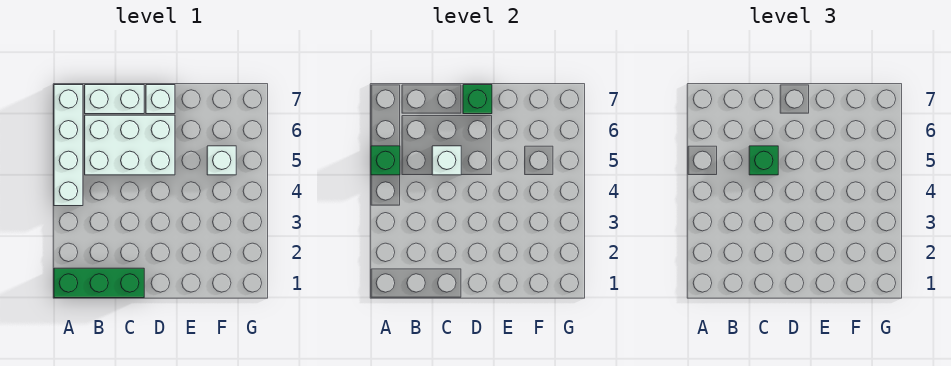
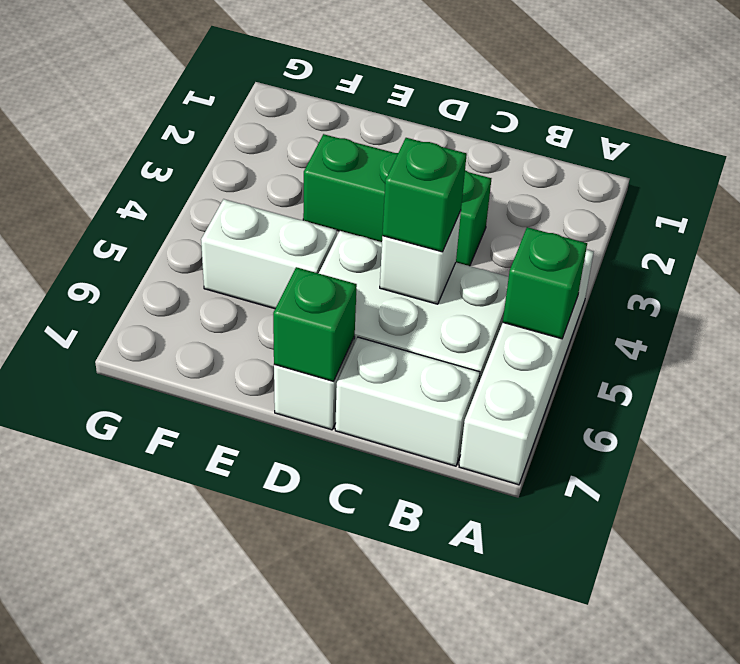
green 1x3 brick [54,268,144,298] -> green 1x3 brick moved to [303,134,491,266]
white 1x1 brick [207,146,236,175] -> white 1x2 brick [201,199,337,309]

